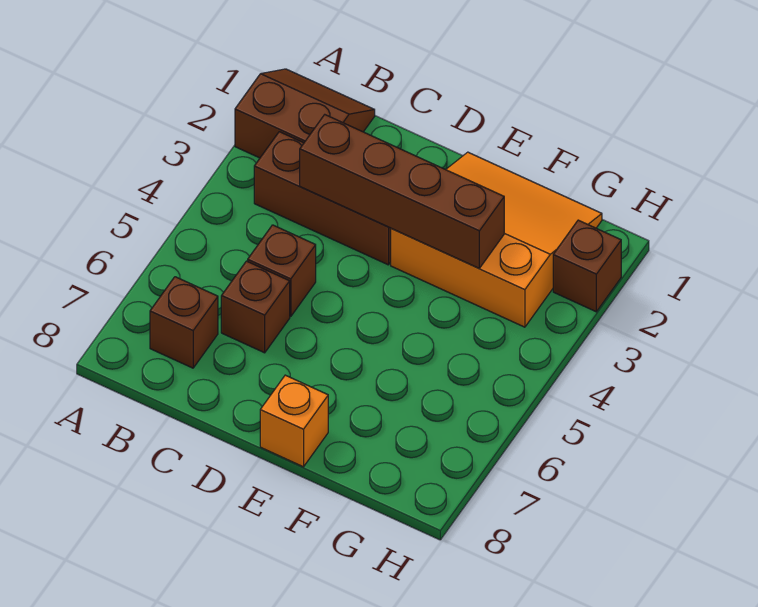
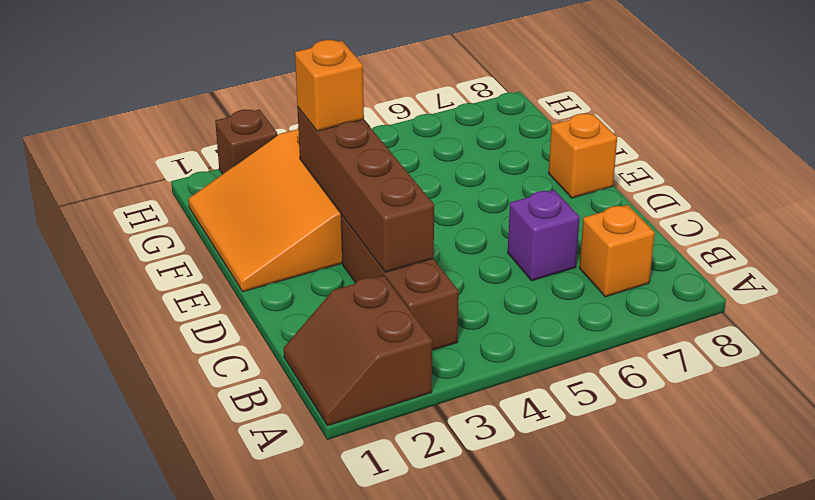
brown 1x1 brick [150,277,218,368] -> orange 1x1 brick [579,205,655,297]
brown 1x1 brick [248,225,316,317] -> none
brown 1x1 brick [221,261,290,353] -> purple 1x1 brick [508,190,580,281]
none -> orange 1x1 brick [295,40,364,131]

